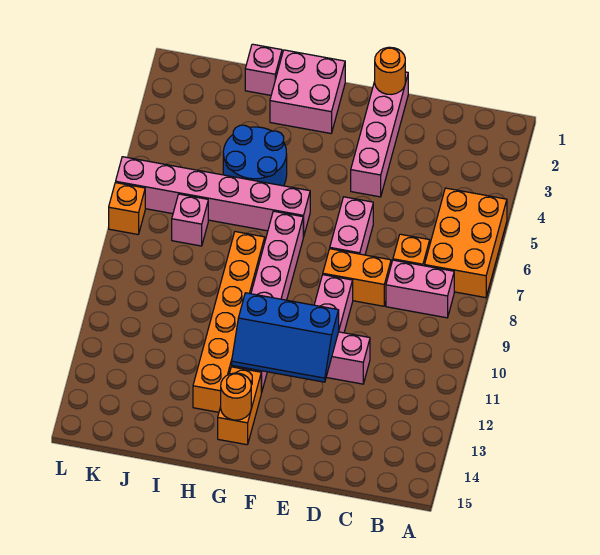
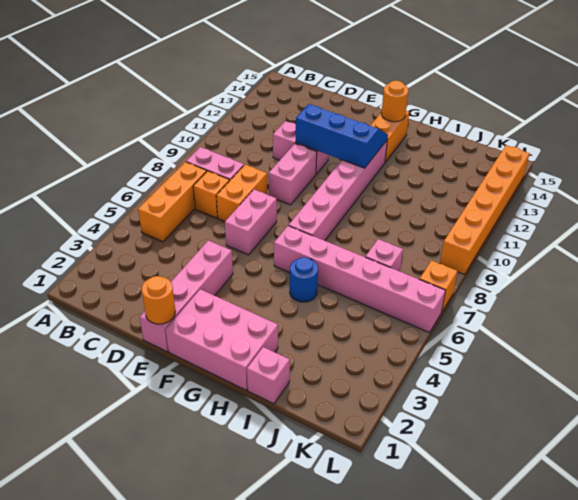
orange 2x3 brick [425,188,507,298] -> orange 1x3 brick [138,162,207,242]
orange 1x2 brick [323,249,391,306] -> orange 1x2 brick turned to [216,165,267,222]
pink 2x2 brick [270,50,345,133] -> pink 2x3 brick [166,289,278,390]
blue 2x2 round brick [223,125,287,186] -> blue 1x1 round brick [290,257,318,302]
orange 1x6 brick [193,232,265,412] -> orange 1x6 brick moved to [440,145,530,275]

